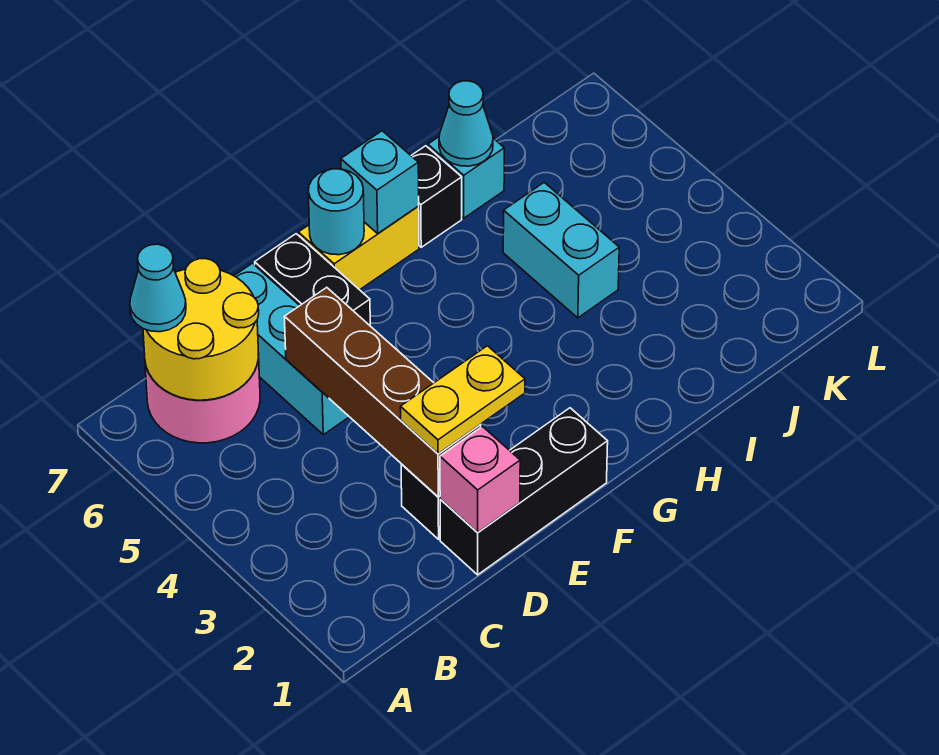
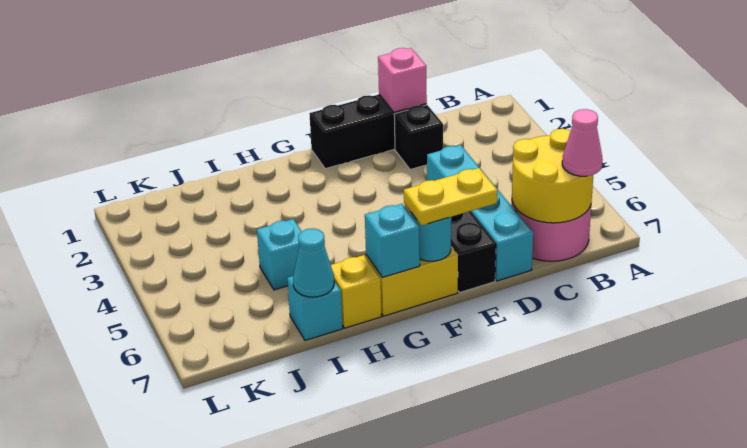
cyan 1x1 cone [130,244,186,332] -> pink 1x1 cone [562,109,603,176]
brown 1x4 brick [285,287,481,497] -> none
yellow 1x2 plate [400,346,525,454] -> yellow 1x2 plate moved to [404,168,497,225]
cyan 1x3 brick [234,263,349,435] -> cyan 1x4 brick [427,145,533,281]
black 1x1 brick [411,146,462,247] -> yellow 1x1 brick [331,255,382,328]
cyan 1x2 brick [503,182,619,318] -> cyan 1x1 brick [257,219,302,290]

